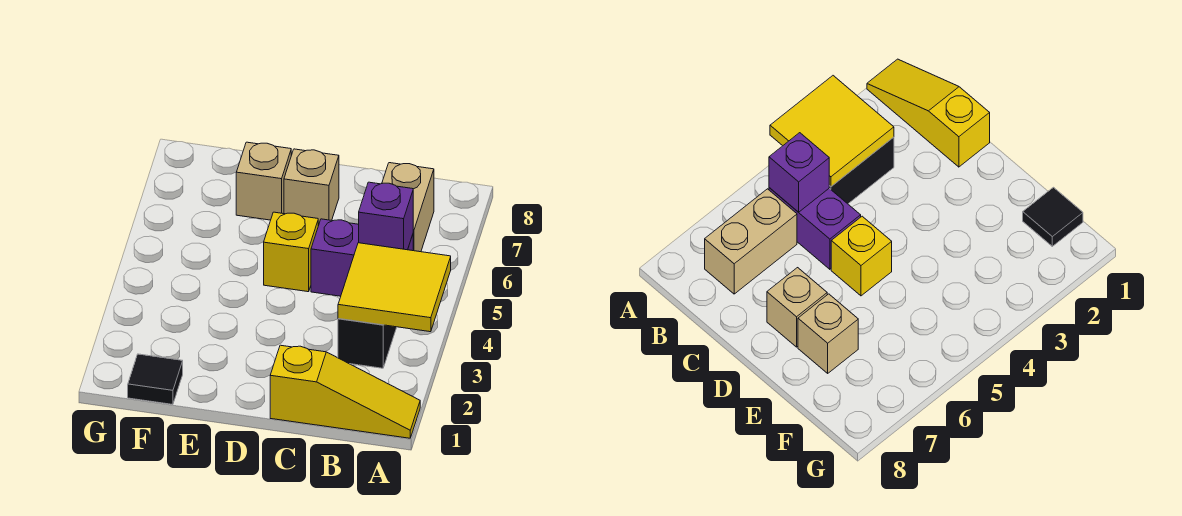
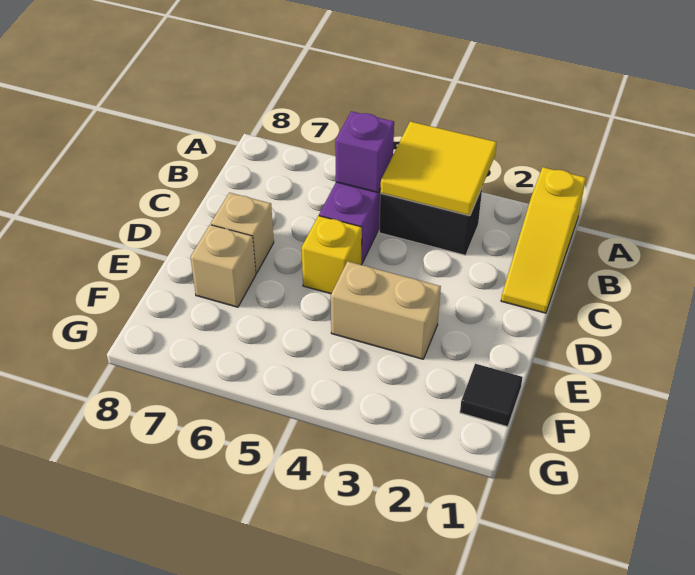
yellow 1x3 slope [270,345,420,438] -> yellow 1x3 slope turned to [501,167,586,313]
tan 1x2 brick [382,163,434,252] -> tan 1x2 brick moved to [331,261,441,359]

